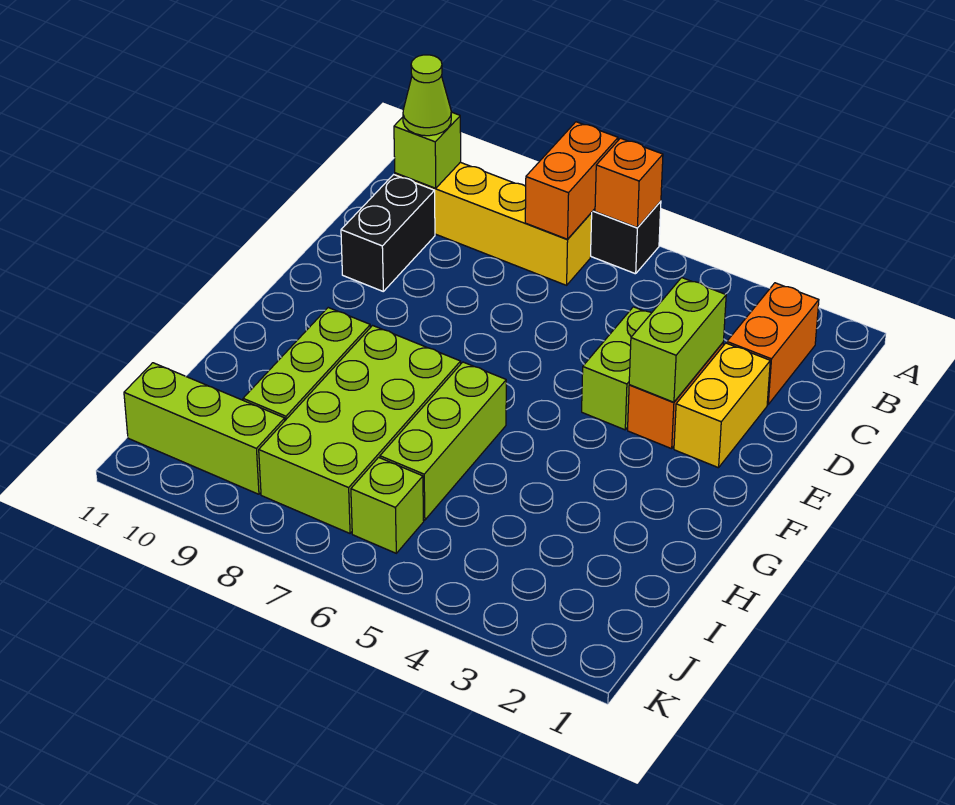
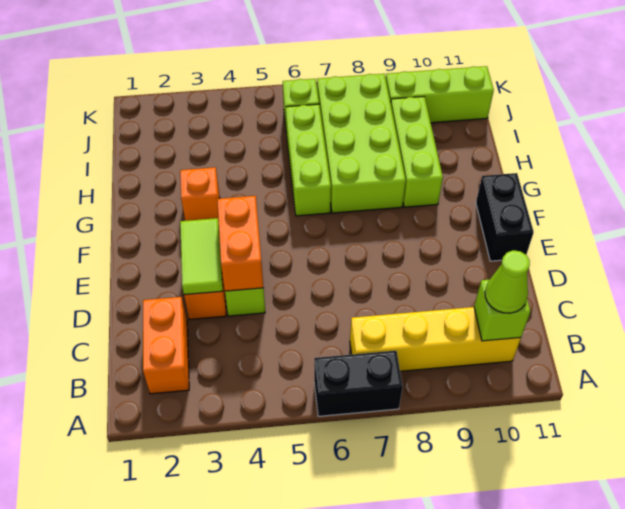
orange 1x1 brick [595,138,663,228] -> orange 1x1 brick moved to [180,167,220,222]
orange 1x2 brick [525,122,618,239] -> orange 1x2 brick moved to [217,196,263,291]
black 1x2 brick [341,175,435,291] -> black 1x2 brick moved to [476,173,534,261]
yellow 1x2 brick [674,343,770,468] -> none
lime 1x2 brick [629,278,726,402] -> lime 1x2 tile [180,218,223,295]

